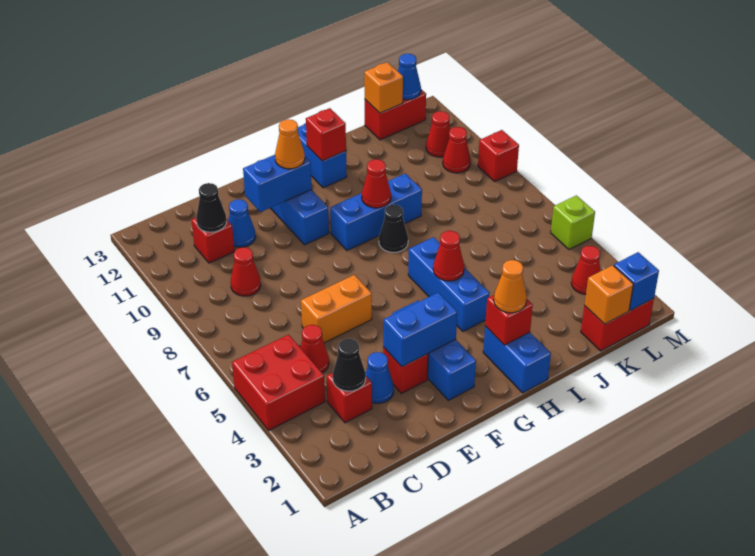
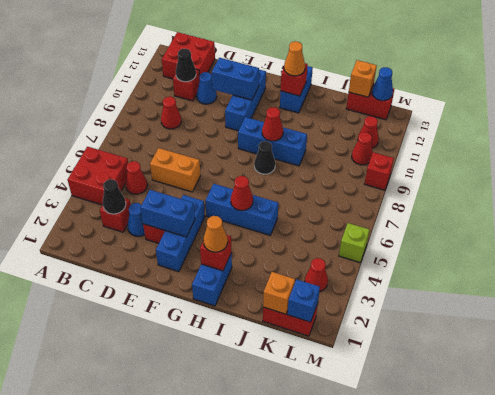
none -> red 2x2 brick [162,32,215,79]
orange 1x1 cone [275,119,305,169] -> orange 1x1 cone moved to [284,41,305,76]
blue 1x3 brick [408,237,490,331] -> blue 1x3 brick turned to [205,184,278,235]

